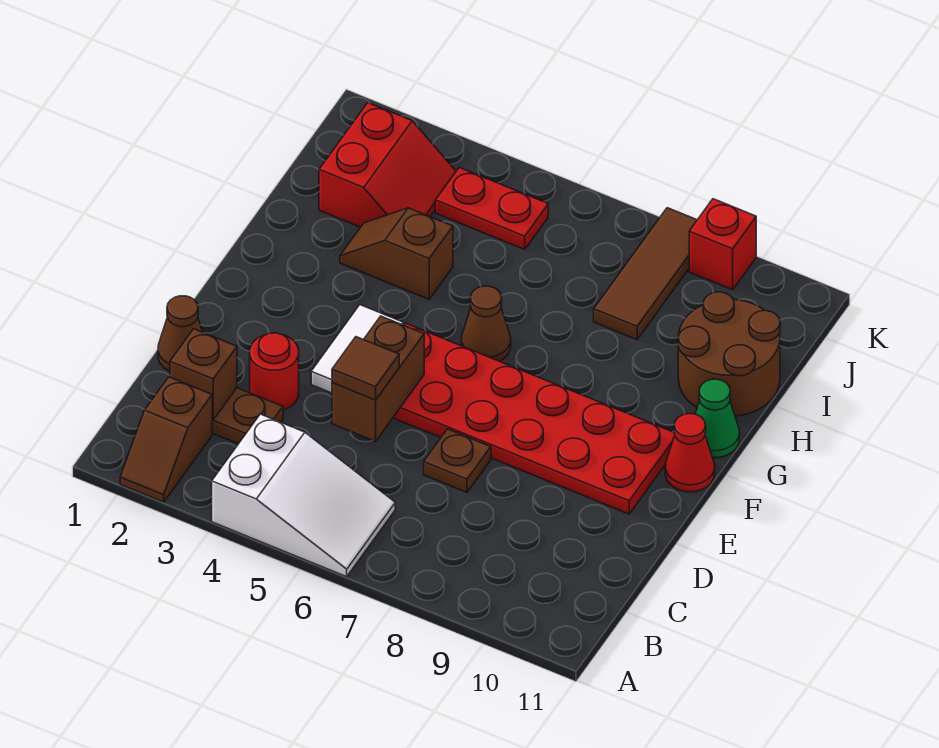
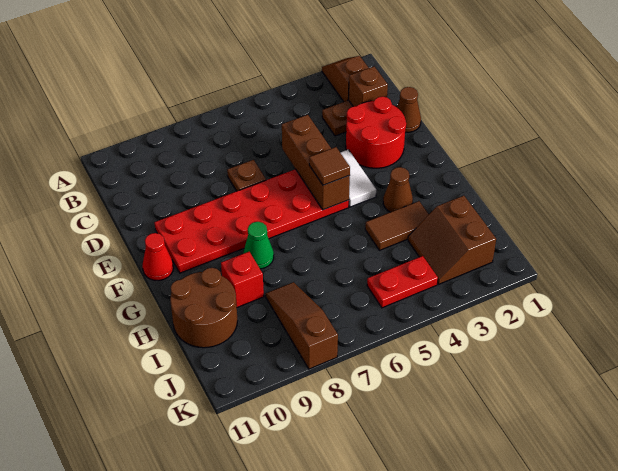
white 2x3 slope [212,414,395,577] -> none
red 1x1 round brick [250,333,299,410] -> red 2x2 round brick [346,97,406,168]
brown 1x2 brick [332,316,424,441] -> brown 1x3 brick [282,115,350,210]
brown 1x1 tile [332,337,399,400] -> brown 1x1 tile moved to [309,147,350,185]
brown 1x1 cone [461,286,511,361] -> brown 1x1 cone moved to [383,167,413,212]
green 1x1 cone [695,379,739,458] -> green 1x1 cone moved to [243,222,274,269]
brown 1x2 slope [340,208,453,299] -> brown 1x2 tile [365,201,429,250]
red 2x2 slope [319,103,456,227] -> brown 2x2 slope [408,196,496,284]
brown 1x3 tile [594,208,697,340] -> brown 1x3 slope [266,282,338,369]
red 1x1 brick [689,199,756,290] -> red 1x1 brick moved to [221,252,264,307]

